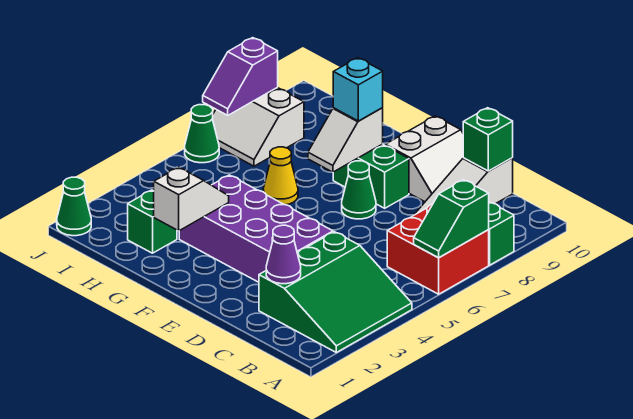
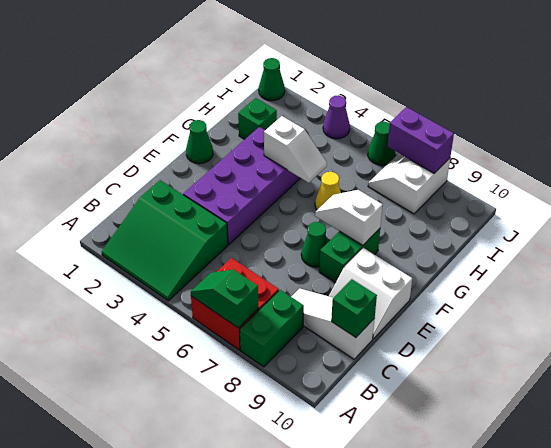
purple 1x1 cone [266,225,301,284] -> purple 1x1 cone moved to [323,95,350,139]
none -> green 1x1 cone [186,120,213,164]
cyan 1x1 brick [333,58,383,121] -> none
white 1x2 slope [154,167,229,231] -> white 1x2 slope moved to [264,116,327,183]
purple 1x2 slope [203,38,278,115] -> purple 1x2 brick [388,107,454,173]

